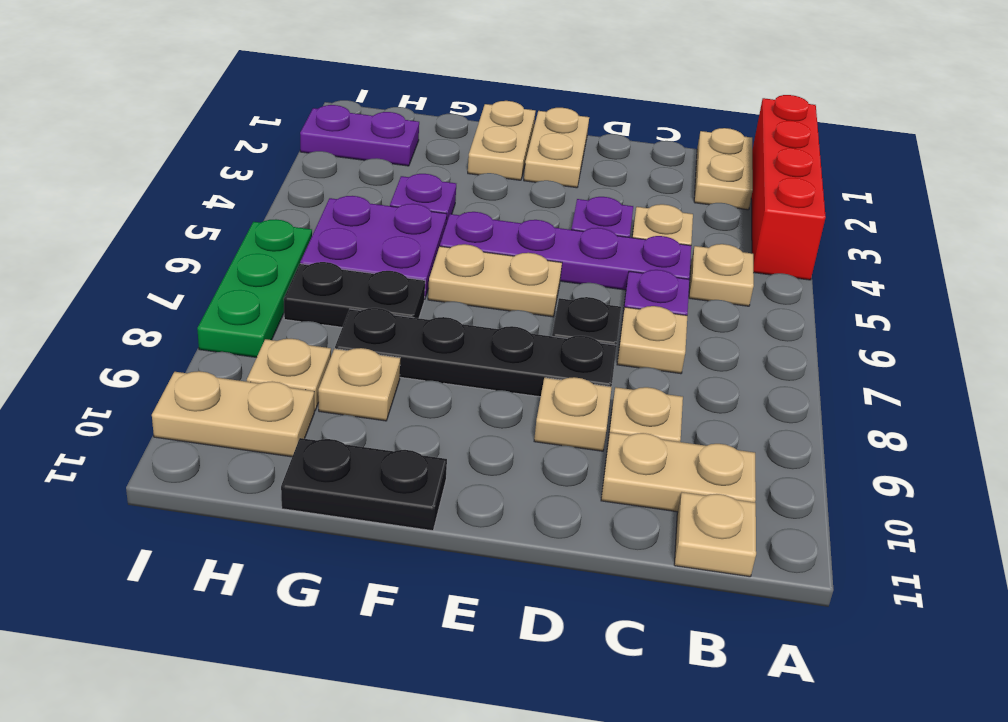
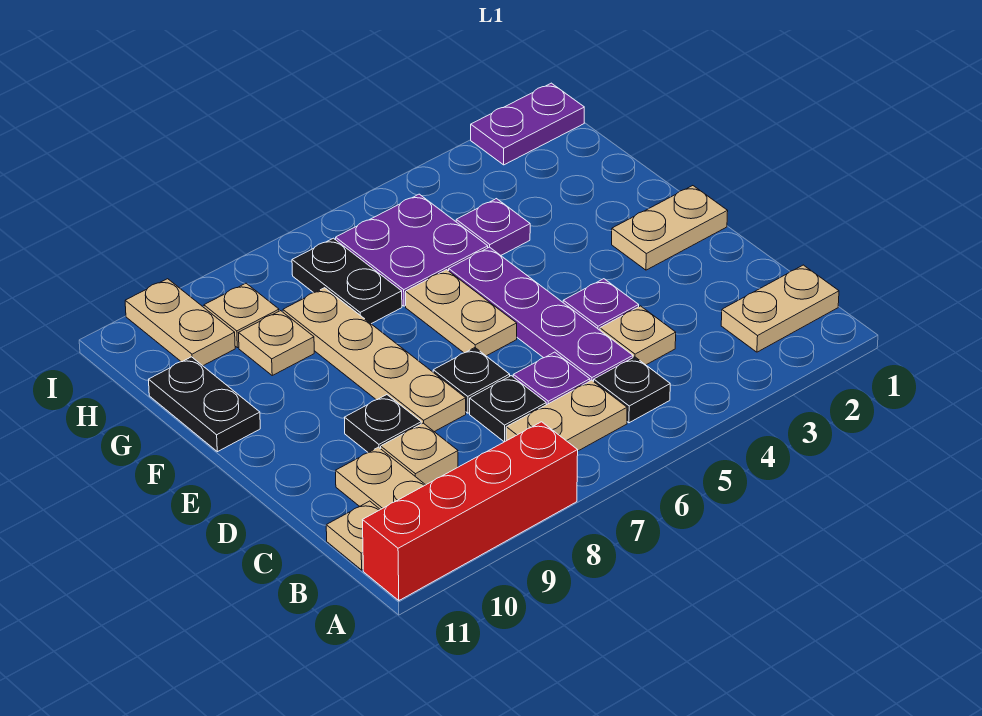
red 1x4 brick [751,95,826,280] -> red 1x4 brick moved to [363,422,578,601]
tan 1x1 plate [689,244,754,306] -> black 1x1 plate [594,357,670,423]
tan 1x1 plate [617,306,687,374] -> black 1x1 plate [470,376,546,442]
black 1x4 plate [335,308,617,397] -> tan 1x4 plate [283,288,466,432]
tan 1x1 plate [534,377,612,451] -> black 1x1 plate [344,395,421,453]
tan 1x2 plate [468,101,536,180] -> tan 1x2 plate moved to [506,380,627,451]
purple 1x2 plate [300,105,419,166] -> purple 1x2 plate turned to [471,83,584,165]
green 1x3 plate [197,219,312,358] -> none

